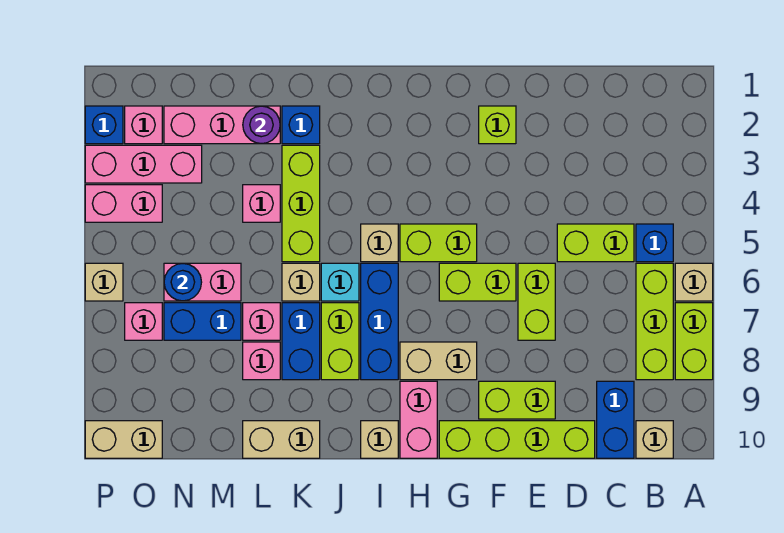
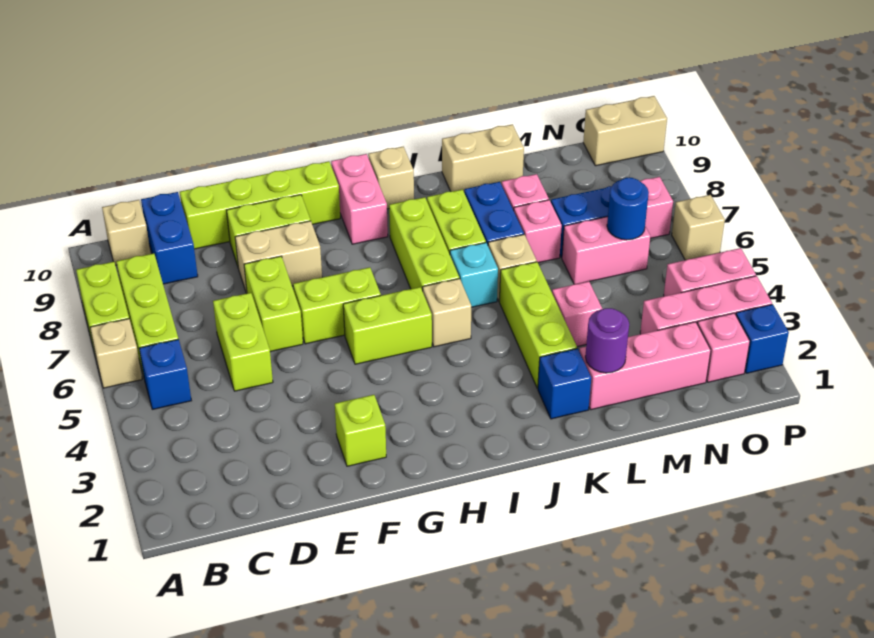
lime 1x2 brick [557,224,634,262] -> lime 1x2 brick turned to [213,293,273,391]
tan 1x2 brick [400,342,477,380] -> tan 1x2 brick moved to [235,221,322,293]
blue 1x3 brick [361,263,398,380] -> lime 1x3 brick [389,197,459,291]

